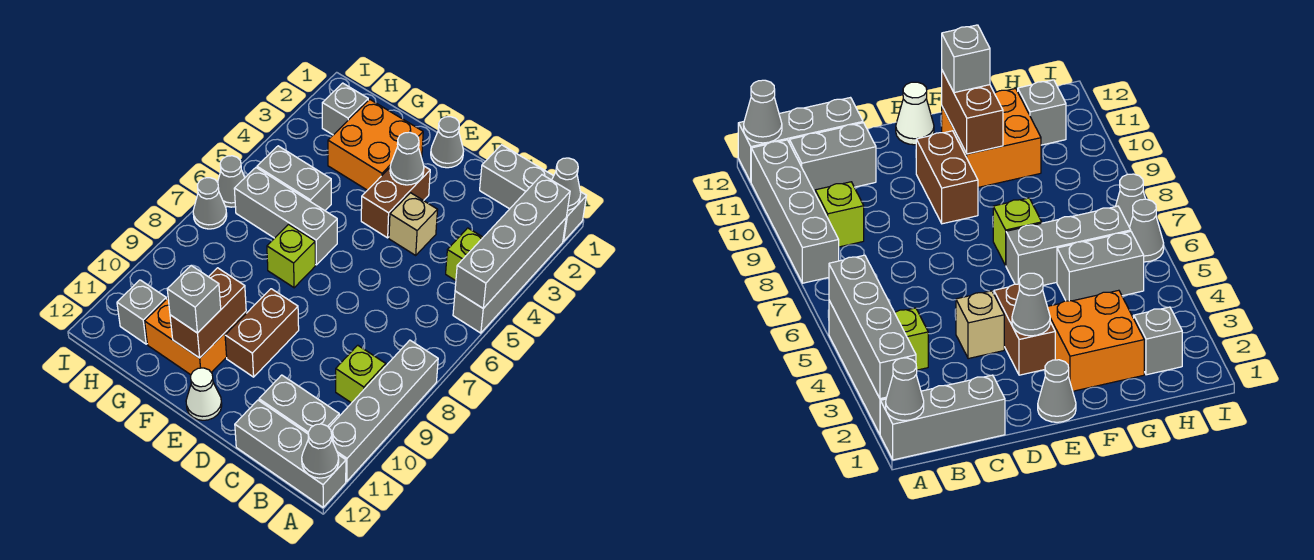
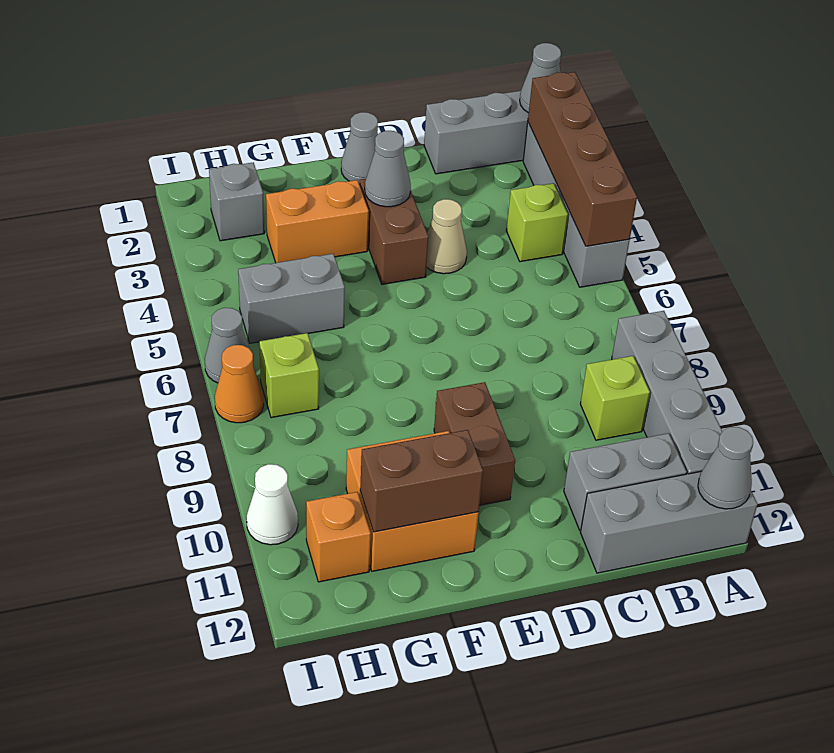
grey 1x4 brick [455,175,570,308] -> brown 1x4 brick [528,72,637,246]
tan 1x1 brick [389,193,437,255] -> tan 1x1 cone [427,199,467,274]
white 1x1 cone [186,368,222,420] -> white 1x1 cone moved to [247,464,298,545]
orange 2x2 brick [328,99,423,190] -> orange 1x2 brick [266,180,369,263]
grey 1x3 brick [234,168,337,265] -> none
lime 1x1 brick [267,224,315,288] -> lime 1x1 brick moved to [259,333,319,418]
brown 1x2 brick [170,268,246,358] -> brown 1x2 brick turned to [360,430,483,532]
grey 1x1 brick [167,266,221,333] -> none
grey 1x1 brick [117,280,166,344] -> orange 1x1 brick [306,492,371,582]
grey 1x1 cone [193,178,227,229] -> orange 1x1 cone [215,345,264,423]

